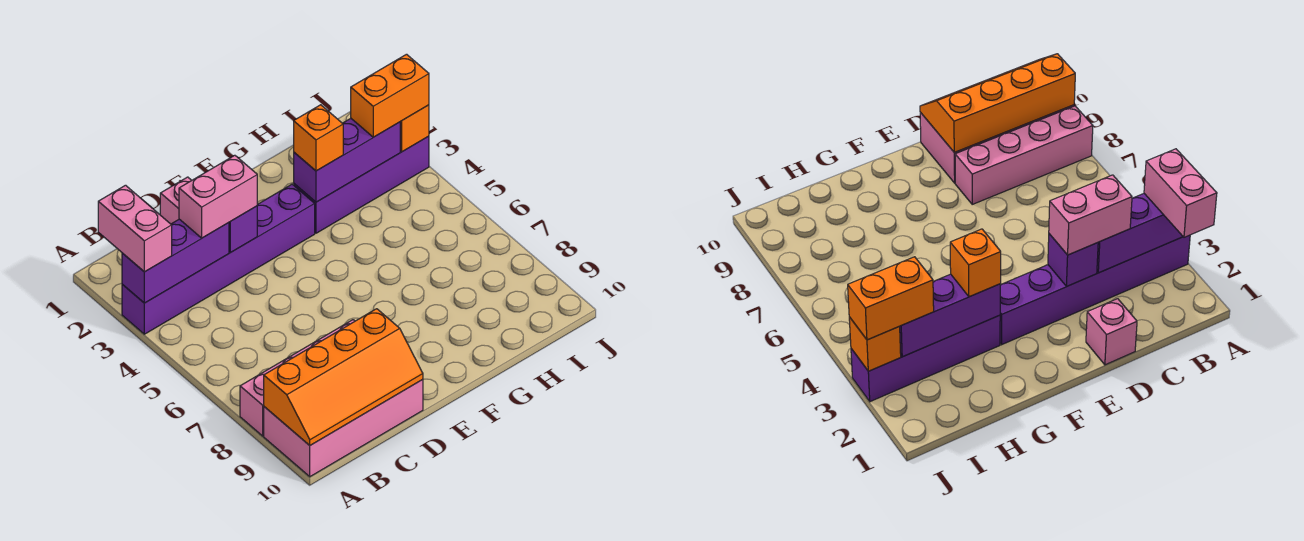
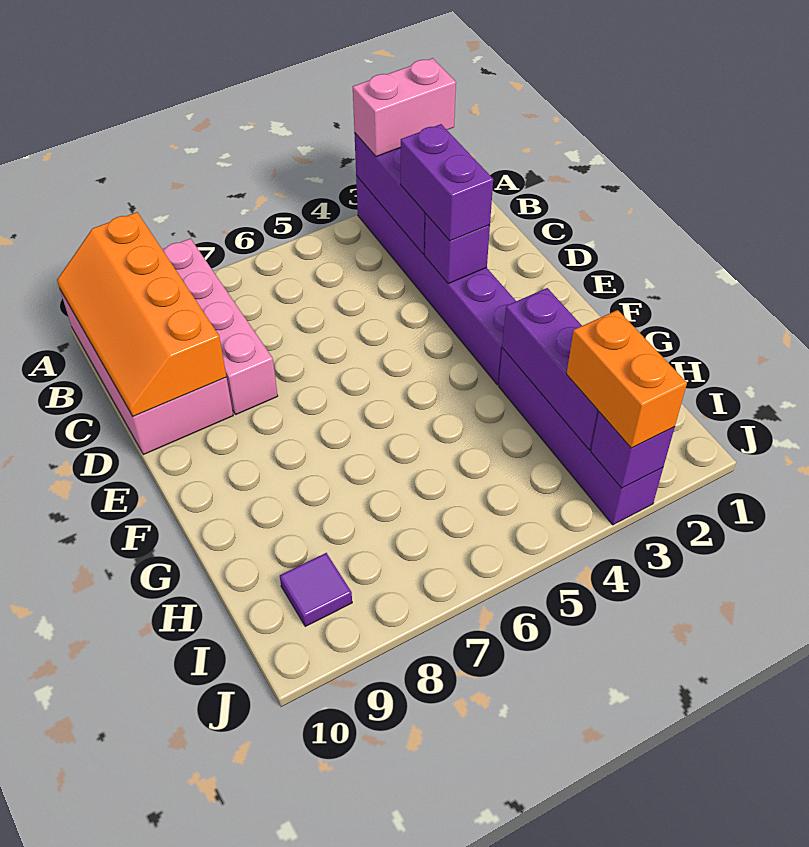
pink 1x2 brick [179,155,257,238] -> purple 1x2 brick [401,124,493,241]
pink 1x1 brick [160,177,192,224] -> none
orange 1x1 brick [294,105,343,171] -> none
none -> purple 1x1 tile [280,553,352,626]
orange 1x1 brick [400,105,429,152] -> purple 1x1 brick [591,412,675,488]

